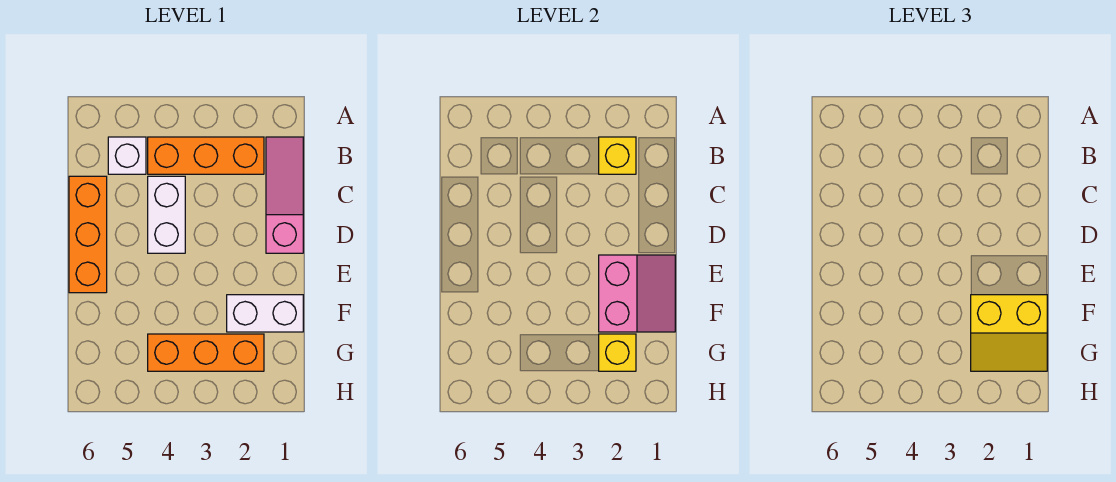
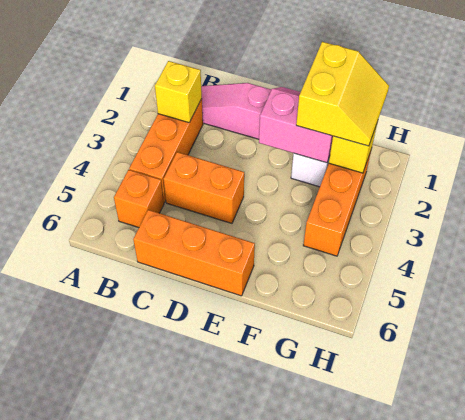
white 1x1 brick [108,137,146,174] -> orange 1x1 brick [114,170,164,228]
white 1x2 brick [148,176,185,253] -> orange 1x2 brick [164,152,244,223]

